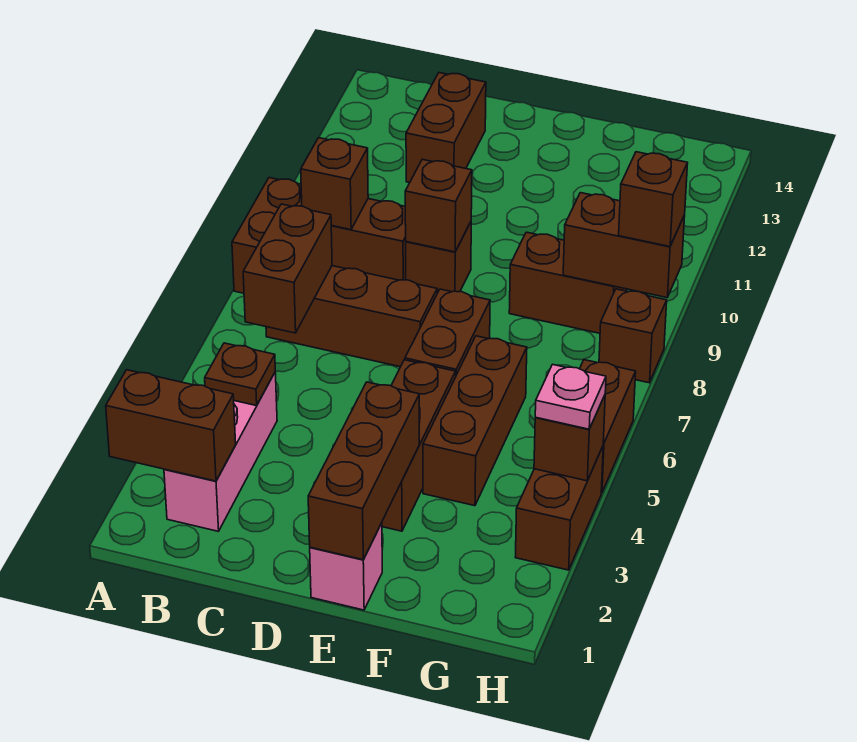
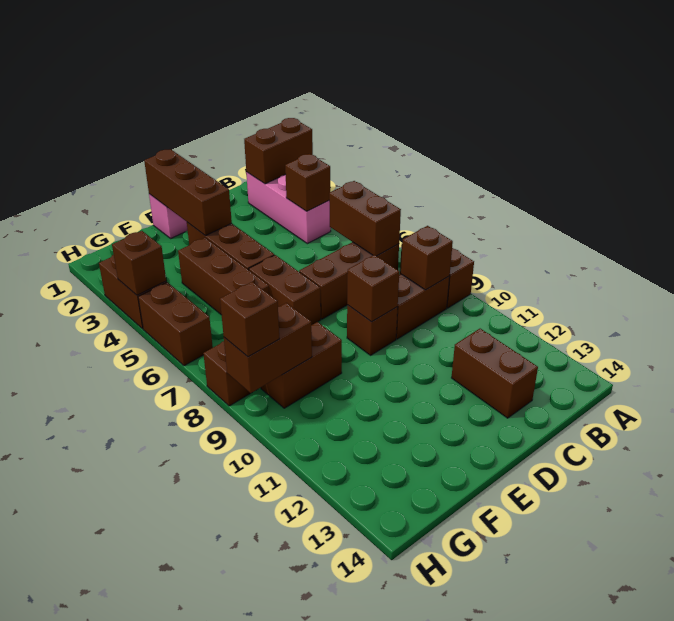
brown 1x1 plate [205,343,275,406] -> brown 1x1 brick [285,154,330,211]
pink 1x1 plate [535,364,606,429] -> none

